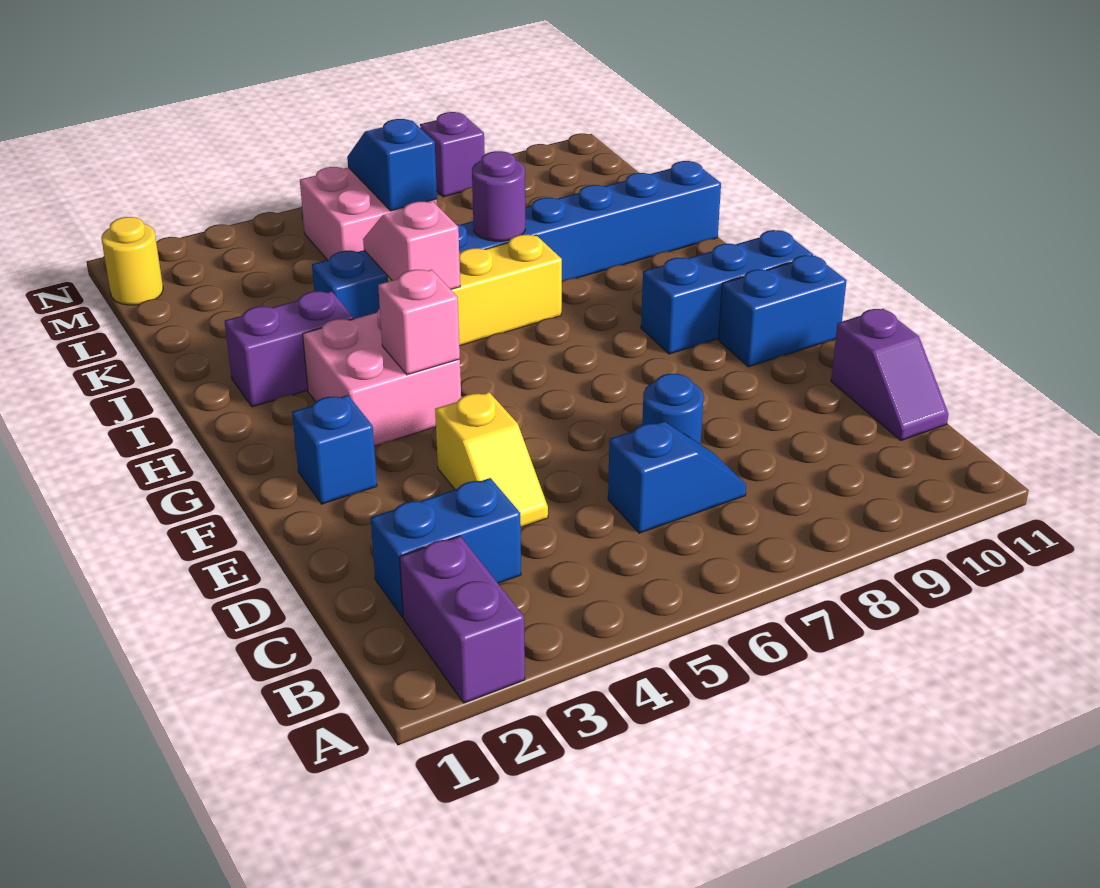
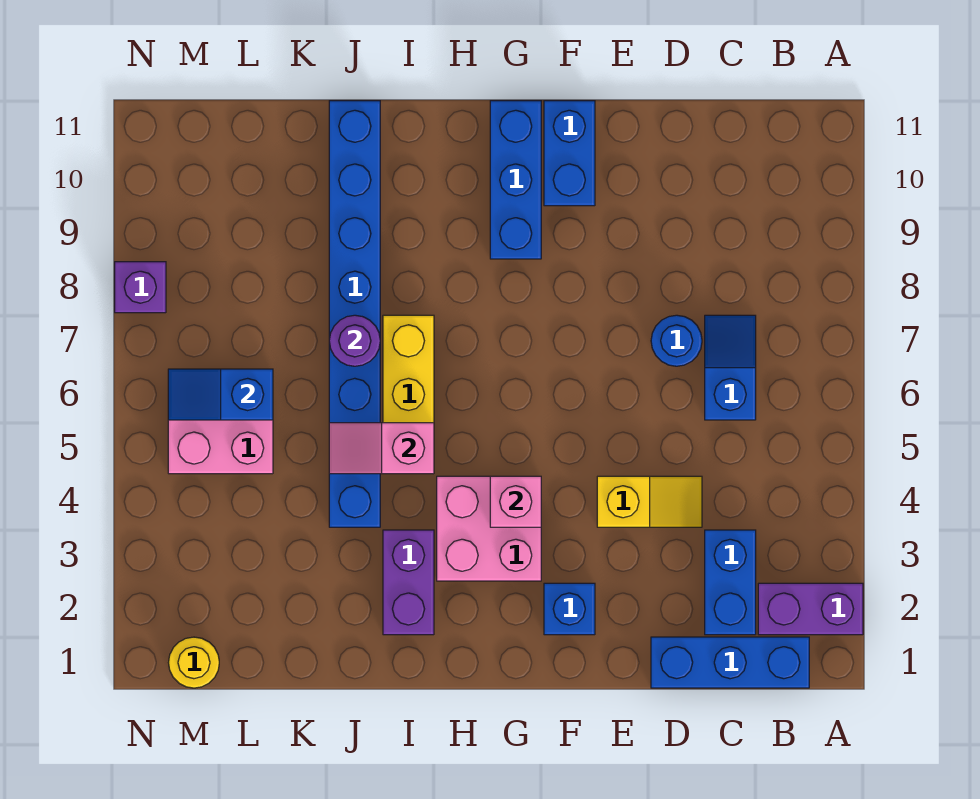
none -> blue 1x3 brick [651,637,809,688]
purple 1x2 slope [831,309,948,440] -> none

